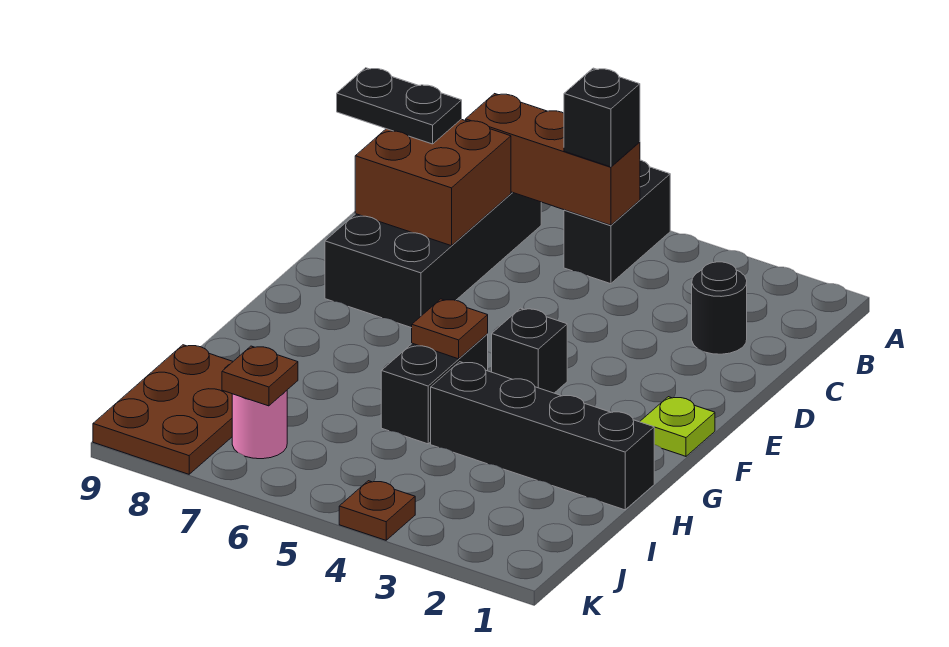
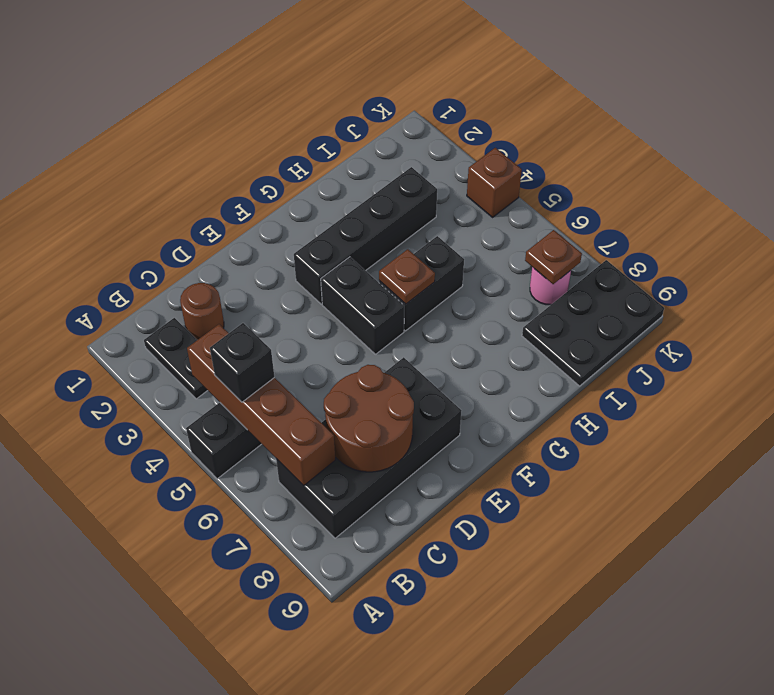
brown 1x3 brick [466,94,640,225] -> brown 1x4 brick [187,324,335,486]
black 1x1 round brick [692,262,747,354] -> brown 1x1 round brick [180,283,224,340]
brown 2x2 brick [355,119,511,246] -> brown 2x2 round brick [324,365,414,472]
black 1x2 plate [337,68,462,144] -> black 1x2 plate moved to [144,318,208,399]
lime 1x1 plate [640,397,715,456] -> none
black 1x1 brick [492,308,567,393] -> black 1x2 brick [321,257,404,354]
black 1x4 brick [431,362,654,510] -> black 1x4 brick turned to [294,167,437,304]
brown 2x3 plate [93,345,233,474] -> black 2x3 plate [522,260,664,386]
brown 1x1 plate [339,481,415,540] -> brown 1x1 brick [467,148,522,217]

